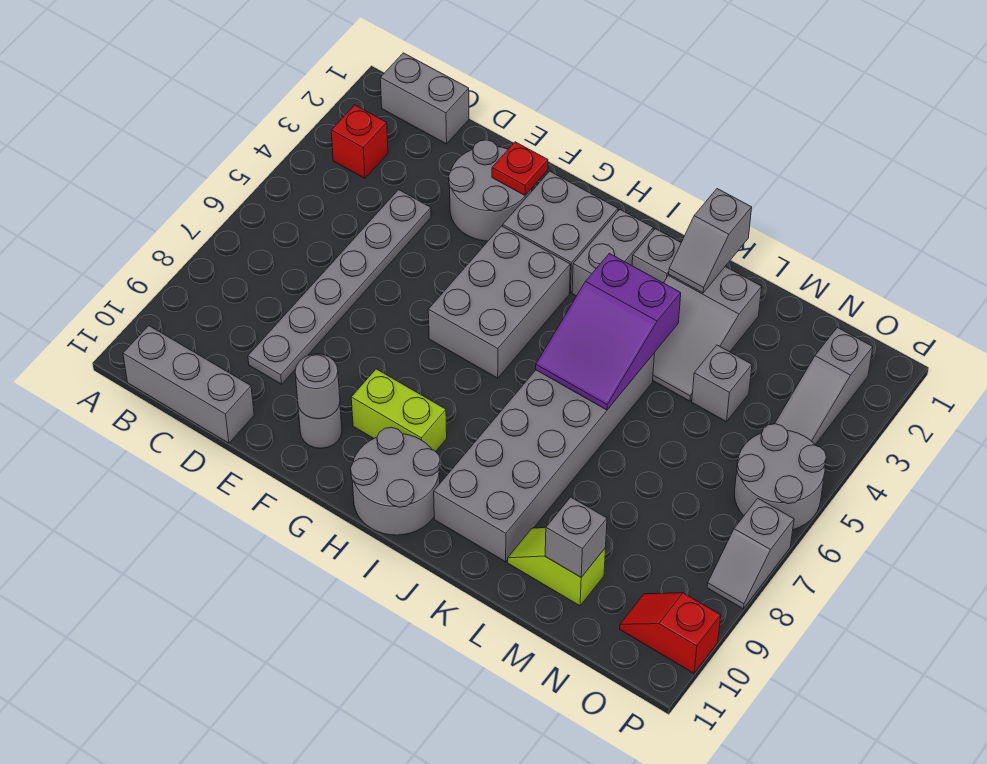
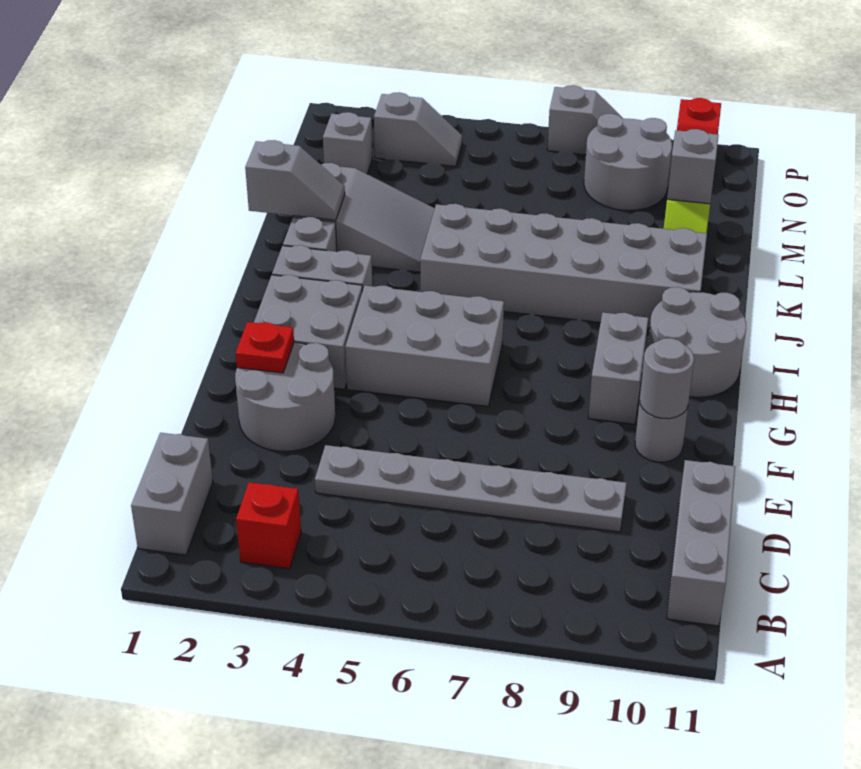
lime 1x2 brick [351,369,447,452] -> grey 1x2 brick [588,313,648,424]
purple 2x3 slope [536,253,681,410] -> none
grey 1x1 brick [692,345,752,422] -> grey 1x1 brick moved to [323,112,372,174]
grey 1x3 slope [775,327,873,444] -> grey 1x2 slope [374,92,462,167]
grey 2x2 round brick [734,424,826,530] -> grey 2x2 round brick moved to [584,114,672,211]

